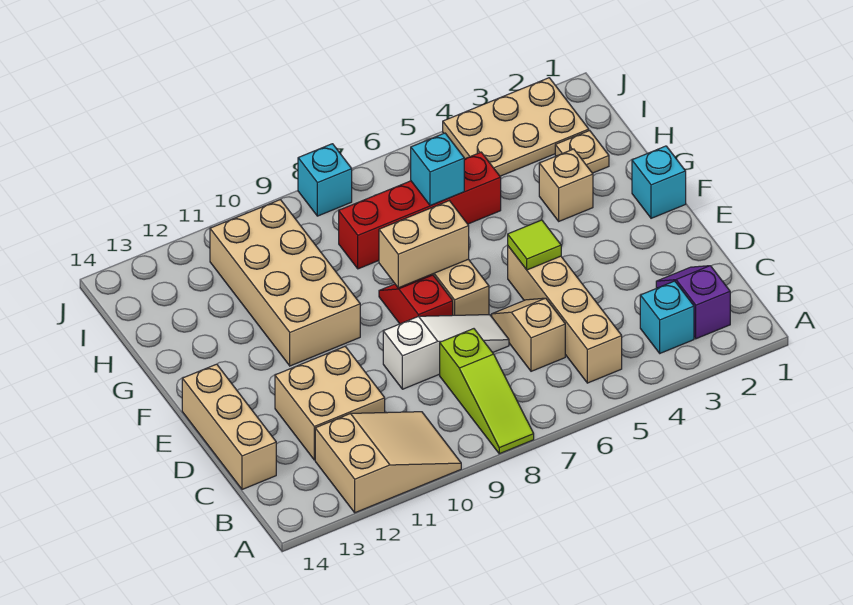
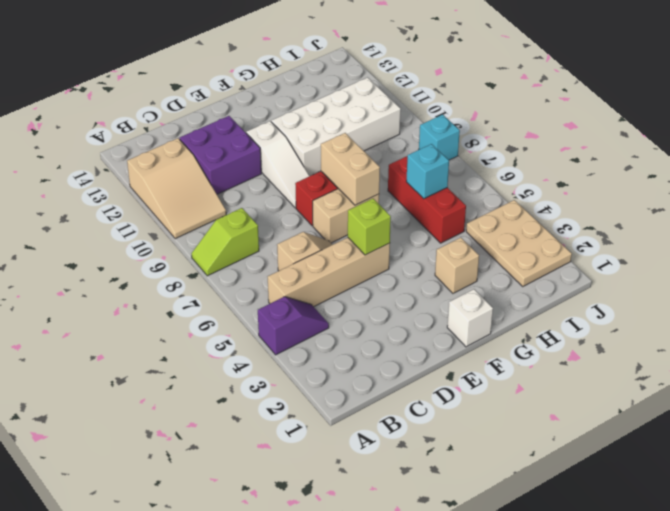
lime 1x3 slope [440,329,534,454] -> lime 1x2 slope [192,208,259,276]
purple 1x2 slope [656,266,730,339] -> purple 1x2 slope moved to [258,297,329,355]
cyan 1x1 brick [640,281,694,353] -> none
tan 2x2 brick [275,346,385,460] -> purple 2x2 brick [180,116,261,194]
tan 1x3 brick [182,364,276,489] -> none
white 1x3 slope [383,315,509,389] -> white 1x3 slope moved to [246,121,309,208]
lime 1x1 tile [508,220,561,270] -> lime 1x1 brick [348,199,391,255]
cyan 1x1 brick [632,146,686,218] -> white 1x1 brick [447,289,493,347]
tan 2x4 brick [210,200,360,366] -> white 2x4 brick [271,78,401,176]
tan 1x1 plate [555,130,609,173] -> none
red 1x4 brick [339,152,501,269] -> red 1x3 brick [388,156,466,243]

